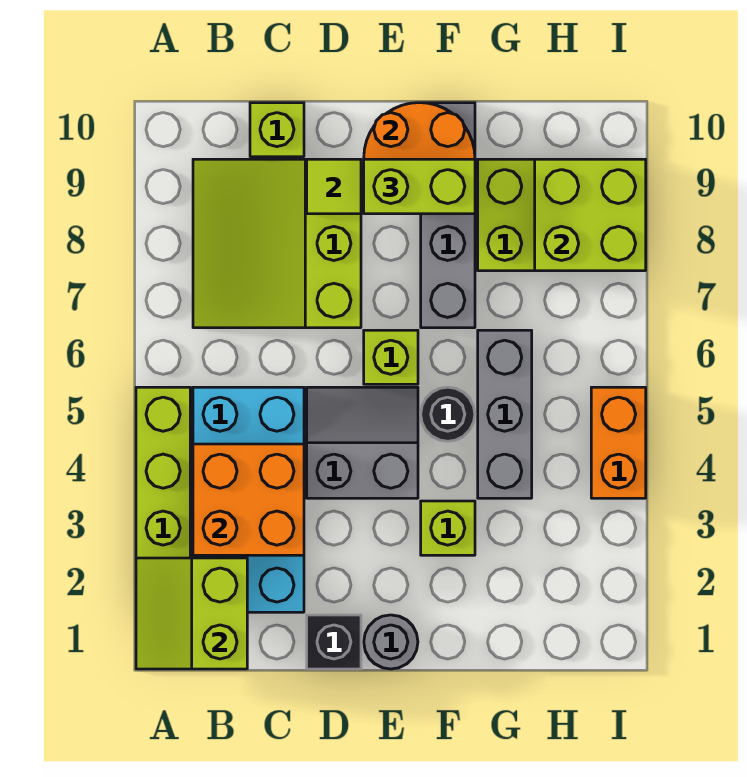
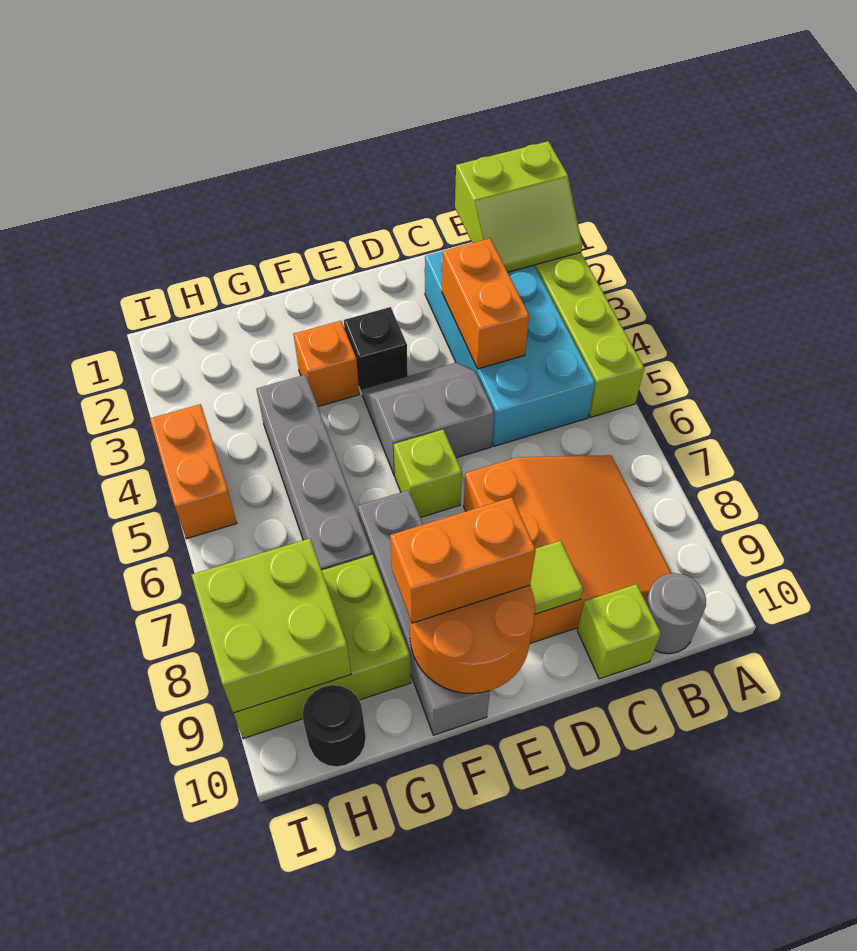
lime 2x2 slope [136,558,247,669] -> lime 2x2 slope turned to [455,141,582,272]
orange 2x2 brick [193,444,304,555] -> orange 1x2 brick [442,238,529,369]
lime 3x3 slope [193,159,361,328] -> orange 3x3 slope [464,455,672,643]
black 1x1 brick [307,615,361,669] -> black 1x1 brick moved to [344,307,408,393]
grey 2x2 slope [307,387,418,498] -> grey 2x2 slope turned to [362,363,494,476]
grey 1x1 round brick [364,615,418,669] -> grey 1x1 round brick moved to [646,573,706,654]
lime 1x2 brick [364,159,475,214] -> orange 1x2 brick [390,497,536,623]
lime 1x1 brick [421,501,475,555] -> orange 1x1 brick [294,321,359,407]
black 1x1 round brick [421,387,475,441] -> black 1x1 round brick moved to [302,685,366,767]
grey 1x3 brick [478,330,532,498] -> grey 1x4 brick [257,375,372,570]

